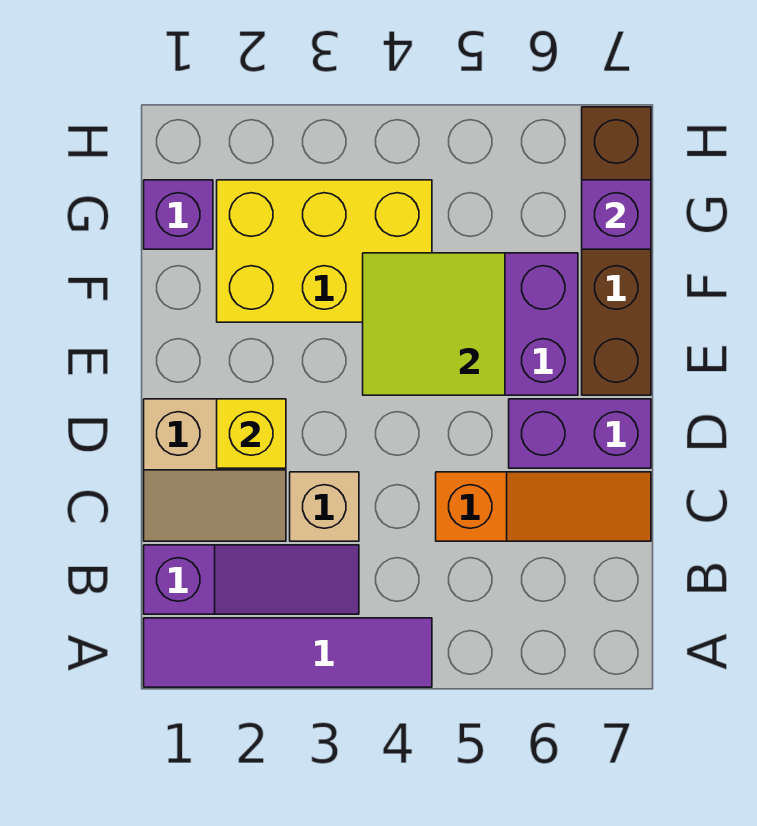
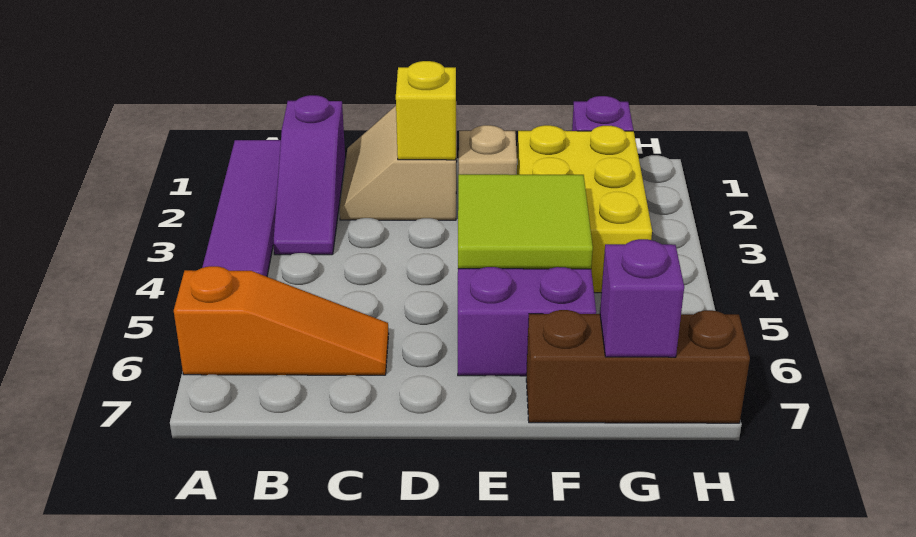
tan 1x1 brick [290,472,359,541] -> tan 1x1 brick moved to [459,125,517,175]
orange 1x3 slope [436,472,651,541] -> orange 1x3 slope turned to [174,266,389,375]
purple 1x2 brick [509,399,651,468] -> none
brown 1x4 brick [582,107,651,395] -> brown 1x3 brick [526,310,750,423]

